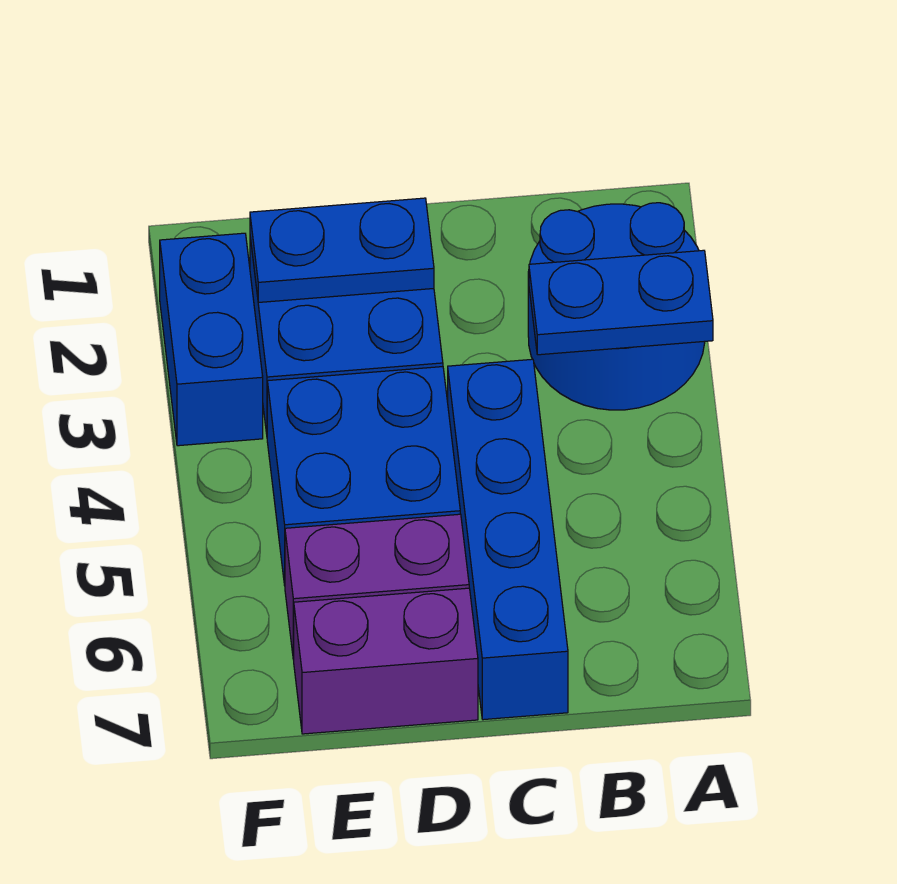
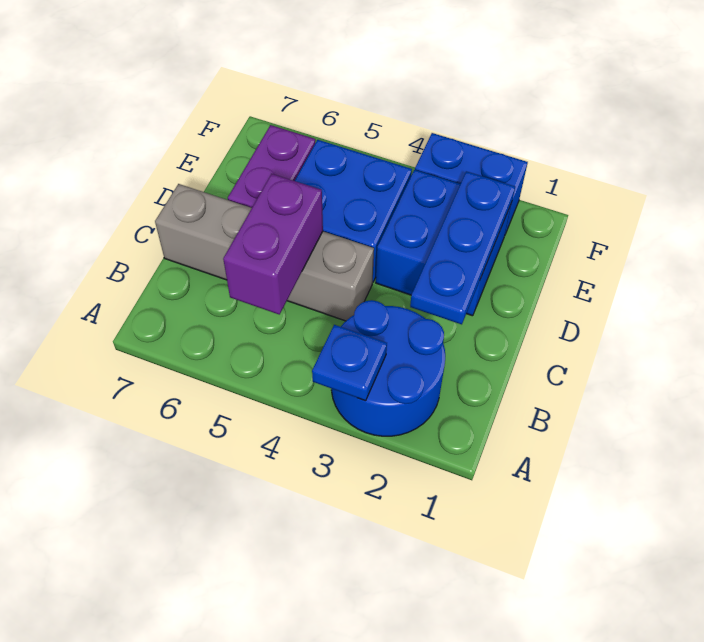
blue 1x2 plate [529,250,713,355] -> blue 1x1 plate [312,325,387,401]
blue 1x4 brick [448,359,568,720] -> grey 1x4 brick [155,184,374,321]
blue 1x2 plate [250,198,434,302] -> blue 1x3 plate [410,171,515,324]
purple 1x2 brick [294,588,478,734] -> purple 1x2 brick moved to [223,174,323,315]

